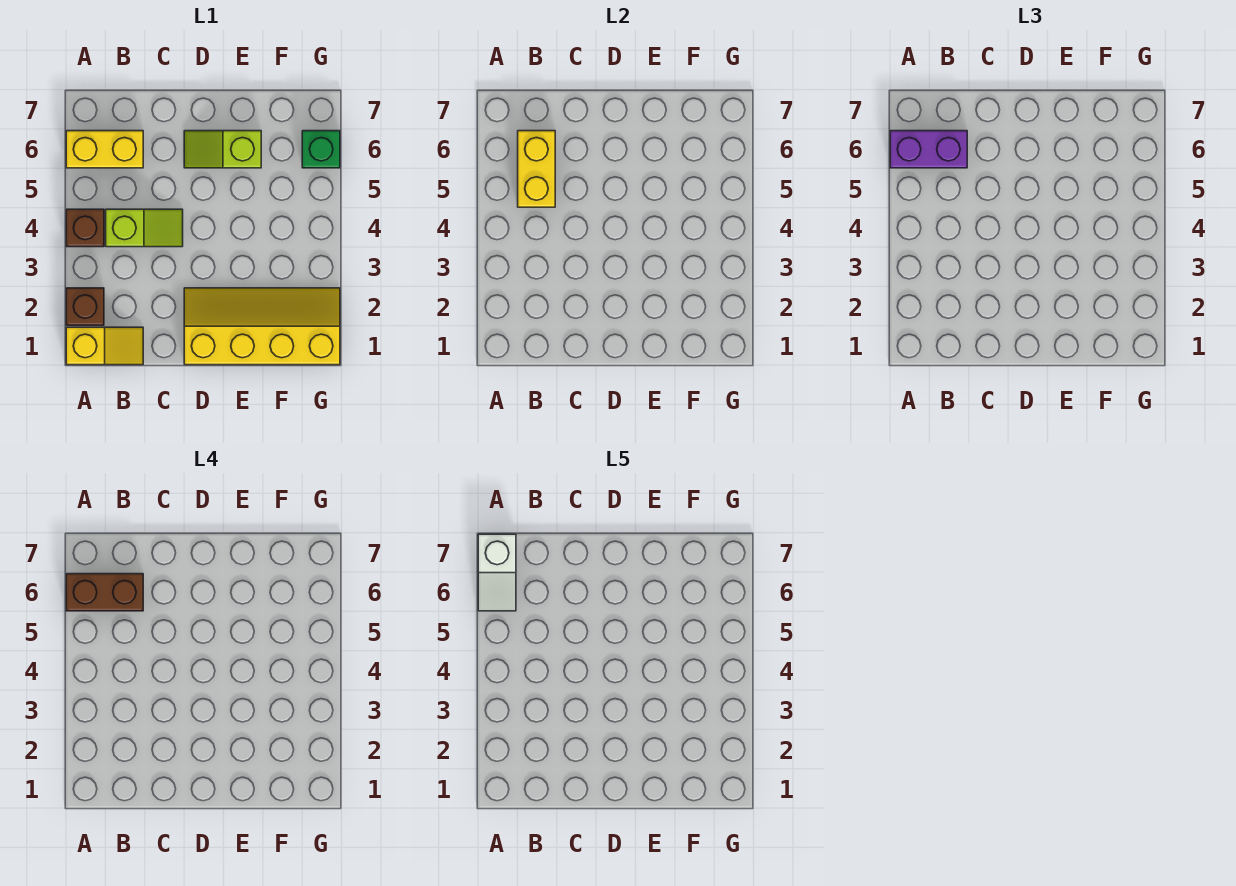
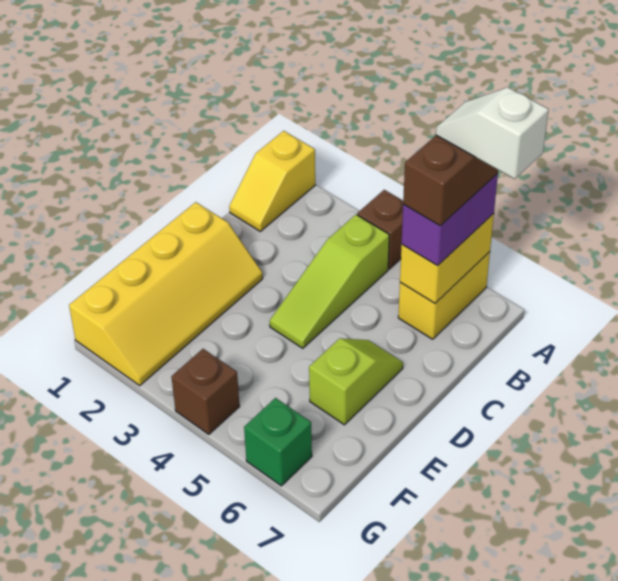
brown 1x1 brick [66,288,104,325] -> brown 1x1 brick moved to [171,349,240,434]
lime 1x2 slope [106,209,183,247] -> lime 1x3 slope [270,215,389,348]
yellow 1x2 brick [518,131,555,207] -> yellow 1x2 brick turned to [400,214,494,303]

